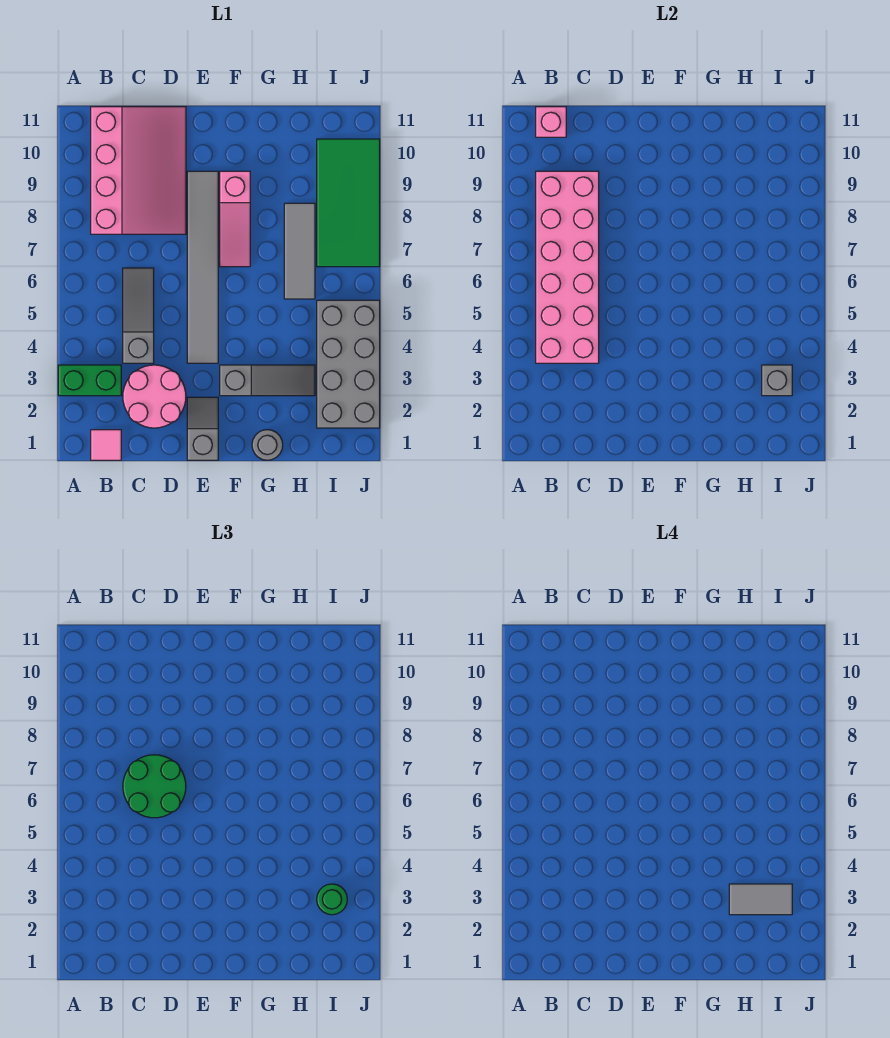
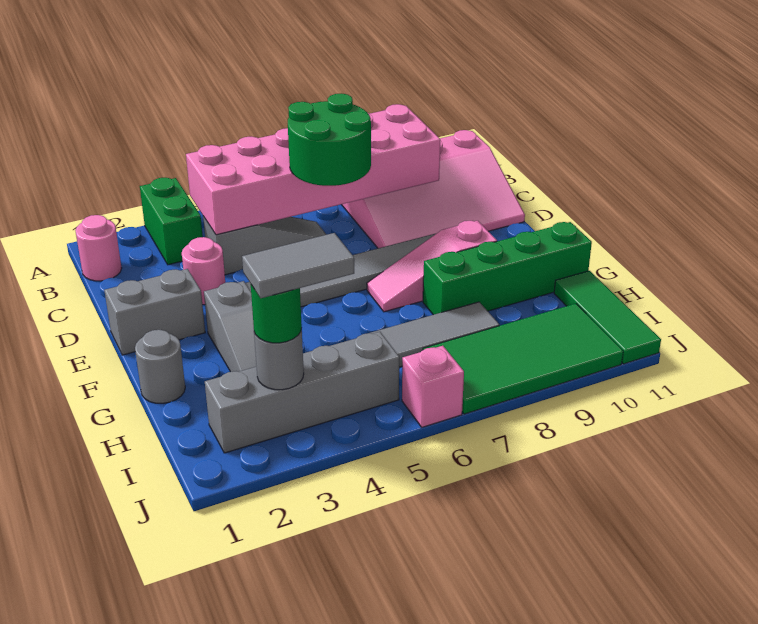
pink 1x1 tile [91,430,121,460] -> pink 1x1 round brick [75,215,122,281]
pink 1x1 brick [536,107,566,137] -> pink 1x1 brick moved to [402,346,464,427]
pink 2x2 round brick [123,365,186,428] -> pink 1x1 round brick [182,237,225,305]
grey 1x2 slope [187,397,218,460] -> grey 1x2 brick [104,269,205,355]
none -> green 1x4 brick [423,222,592,315]
grey 1x2 tile [729,884,792,915] -> grey 1x2 tile turned to [242,233,354,298]
none -> green 1x3 tile [554,271,661,364]
grey 2x4 brick [317,300,380,428] -> grey 1x4 brick [205,332,399,453]
grey 1x1 brick [762,365,792,396] -> grey 1x1 round brick [254,328,304,390]

